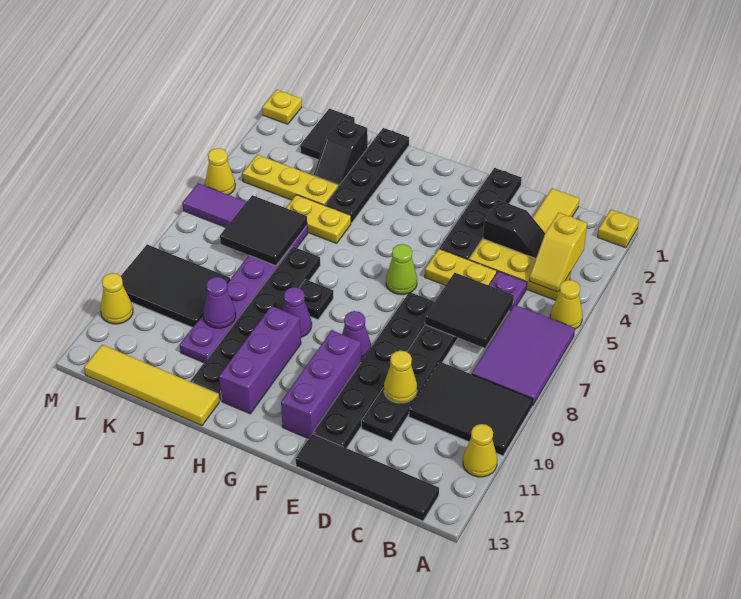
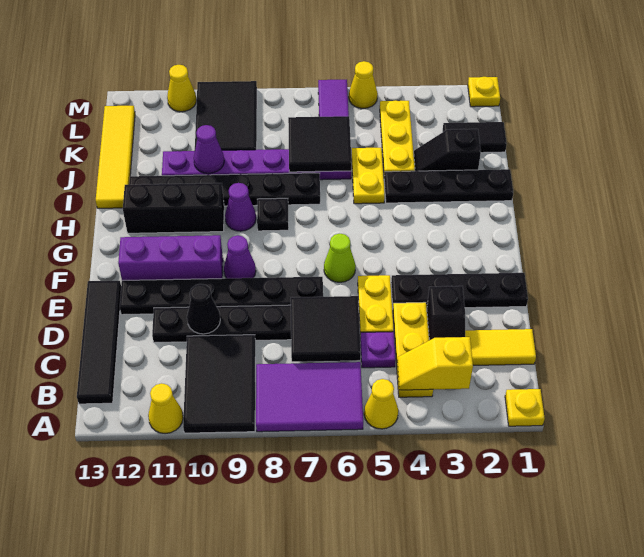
yellow 1x1 cone [384,351,417,403] -> black 1x1 cone [187,284,220,334]
purple 1x3 brick [219,306,301,414] -> black 1x3 brick [123,183,224,233]

